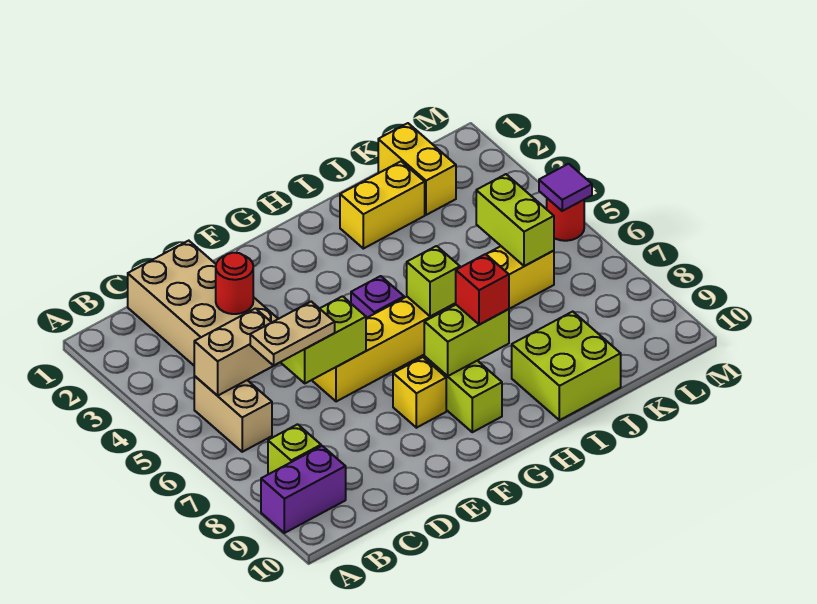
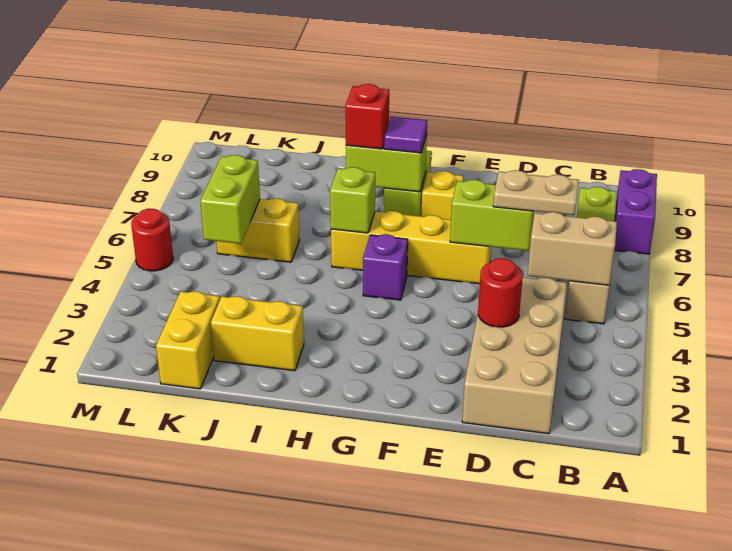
purple 1x2 brick [261,446,346,533] -> purple 1x2 brick turned to [614,169,657,254]
lime 2x2 brick [512,312,621,420] -> none
purple 1x1 tile [539,164,592,211] -> purple 1x1 tile moved to [384,117,427,153]

